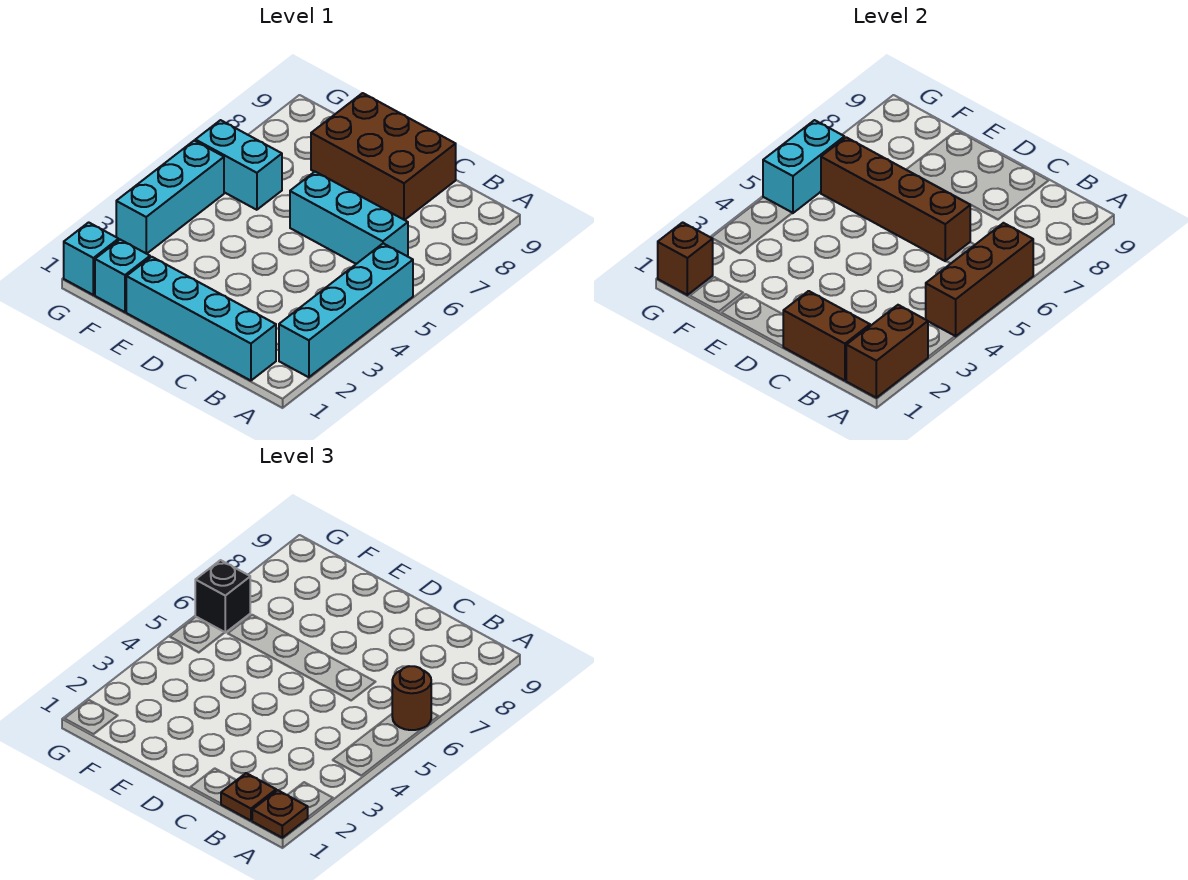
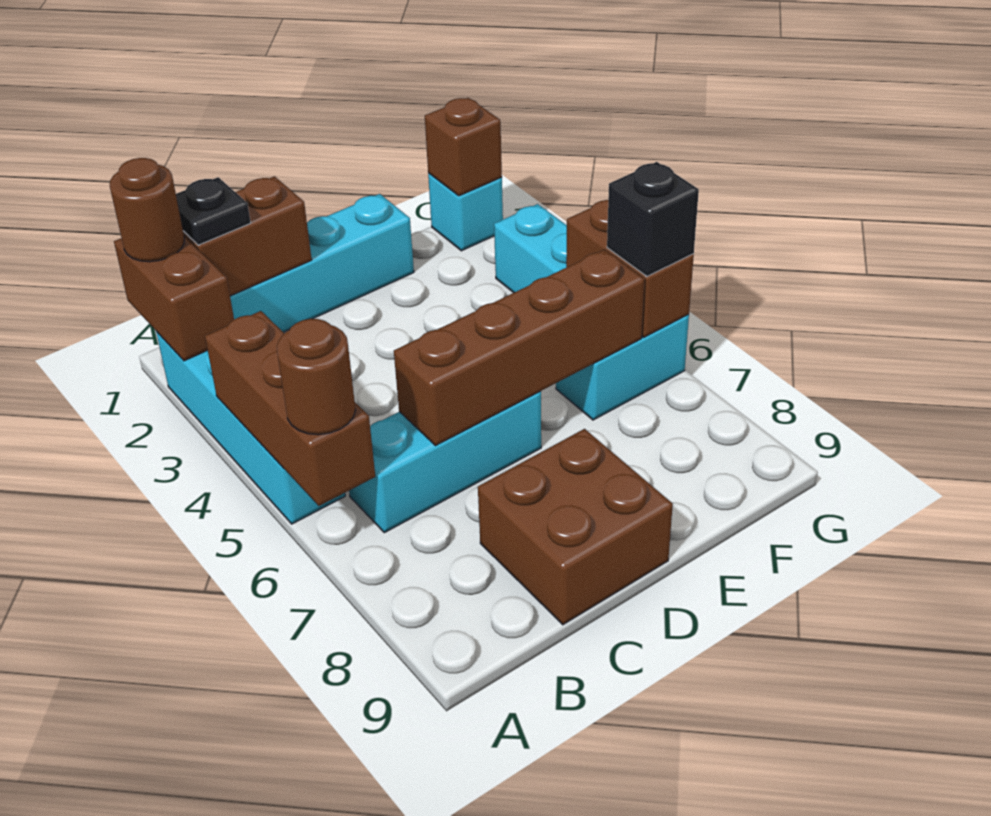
brown 1x1 plate [252,790,308,838] -> brown 1x1 round brick [110,158,184,262]
brown 1x1 plate [221,773,276,821] -> black 1x1 plate [176,177,251,245]
brown 2x3 brick [311,93,456,220] -> brown 2x2 brick [478,429,673,625]
cyan 1x1 brick [95,240,150,312] -> none
cyan 1x2 brick [763,120,844,213] -> brown 1x2 brick [566,200,694,337]

